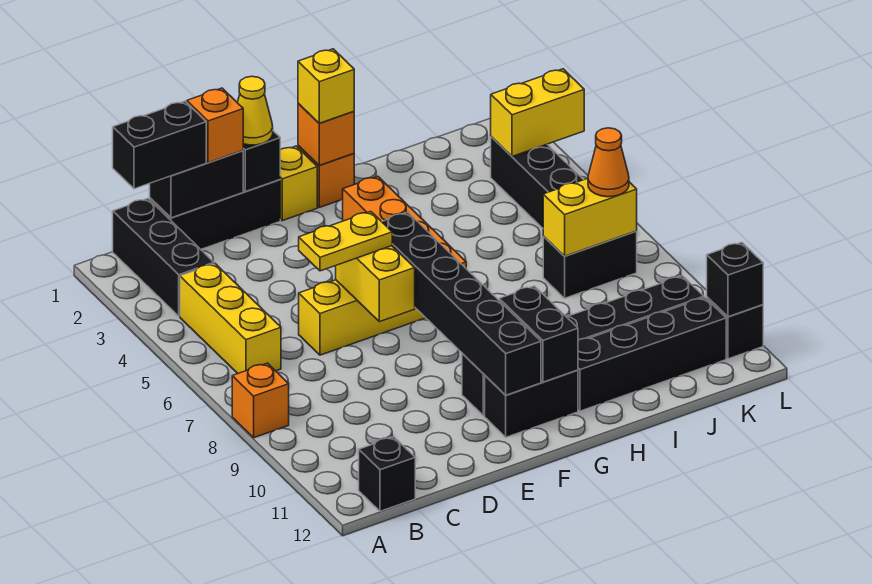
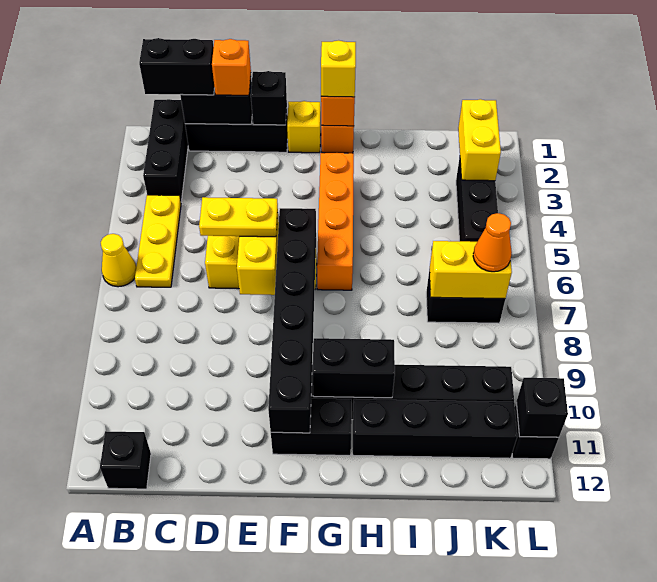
orange 1x1 brick [232,363,289,438] -> none
yellow 1x3 brick [180,264,281,373] -> yellow 1x3 plate [135,195,181,287]
yellow 1x1 cone [237,76,273,145] -> yellow 1x1 cone moved to [101,234,136,287]
black 1x2 brick [499,286,578,382] -> black 1x2 brick turned to [312,338,395,398]
yellow 1x2 brick [491,69,584,156] -> yellow 1x2 brick turned to [458,99,501,181]

